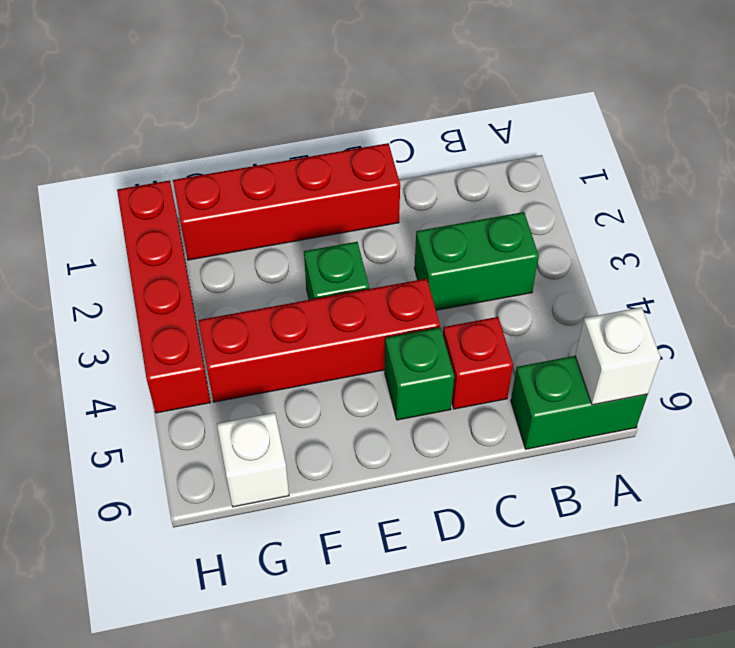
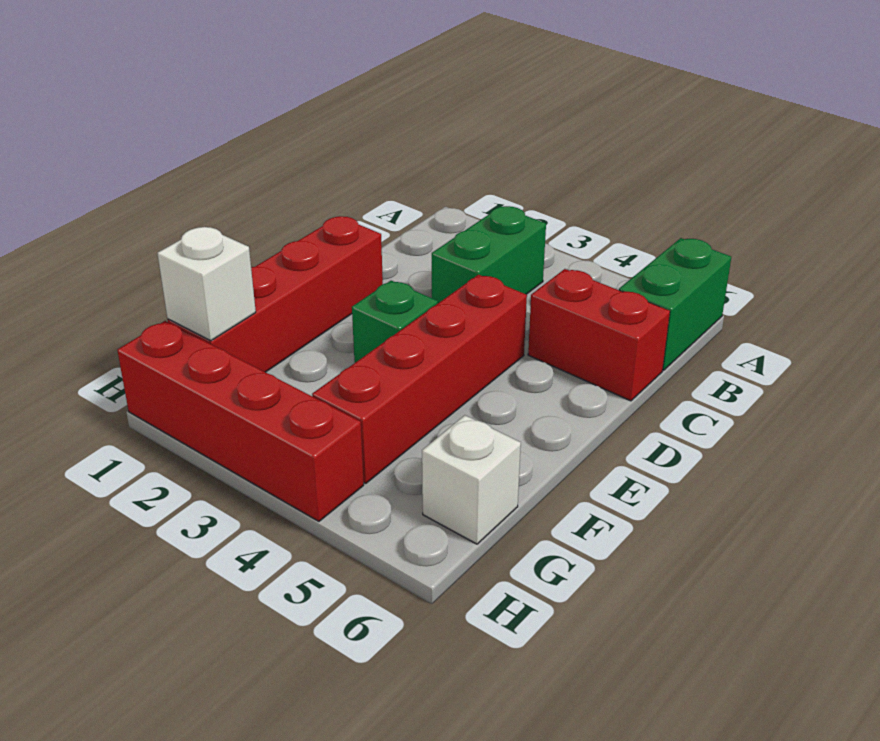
white 1x1 brick [575,307,660,405] -> white 1x1 brick moved to [157,227,256,341]
red 1x1 brick [443,317,513,409] -> red 1x2 brick [528,269,670,401]
green 1x1 brick [385,328,454,420] -> none

